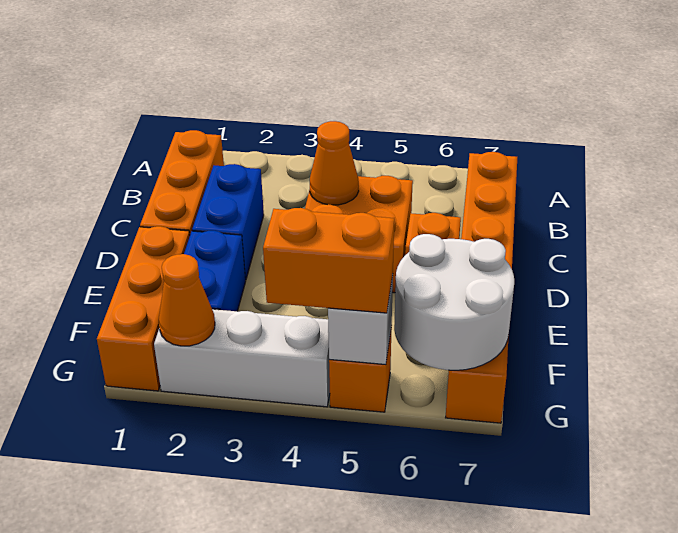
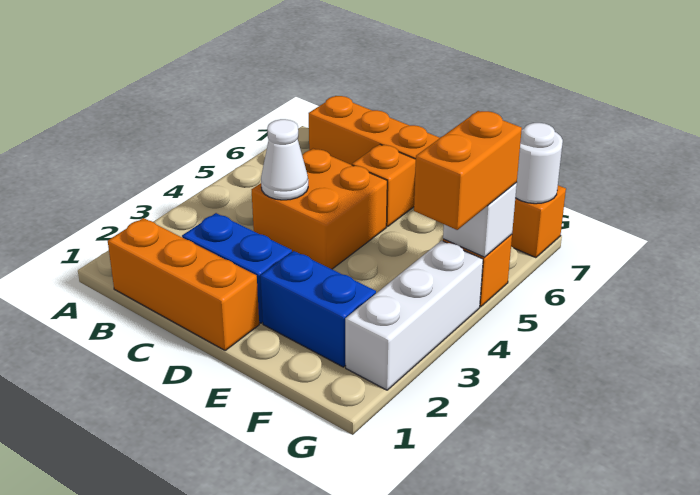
orange 1x1 cone [310,121,359,205] -> white 1x1 cone [261,119,308,200]
orange 1x3 brick [97,226,190,391] -> none
white 2x2 round brick [394,234,514,370] -> white 1x1 round brick [515,123,563,204]
orange 1x1 cone [159,254,215,346] -> none

